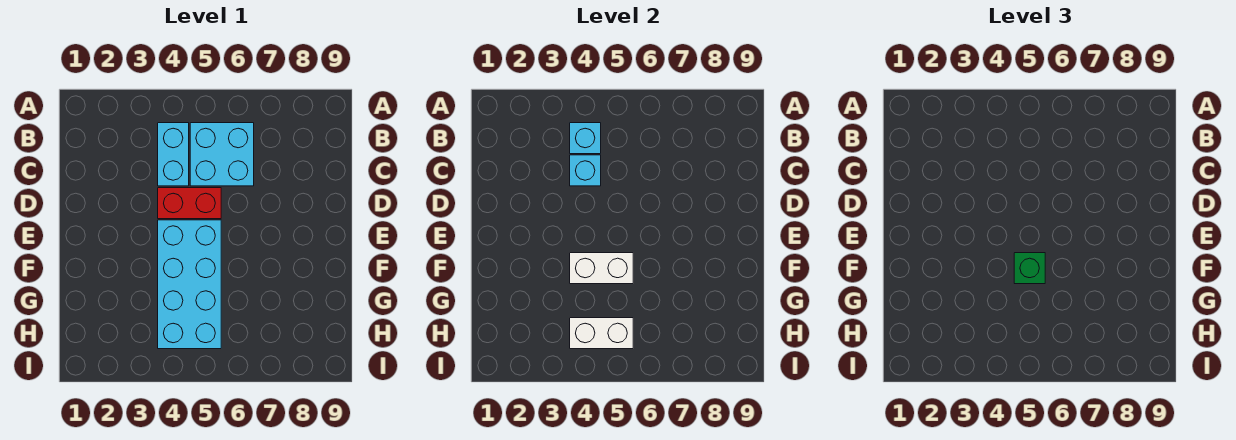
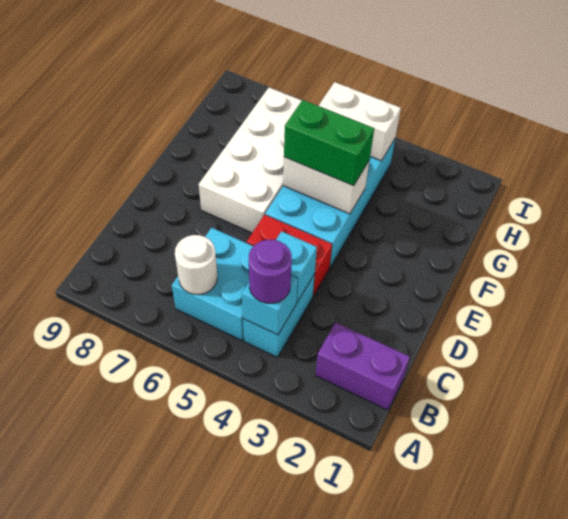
none -> purple 1x2 brick [315,323,410,410]
none -> purple 1x1 round brick [249,240,292,303]
none -> white 1x1 round brick [175,235,217,294]
none -> white 2x4 brick [199,88,302,233]
green 1x1 brick [1014,253,1045,284] -> green 1x2 brick [284,100,374,186]

